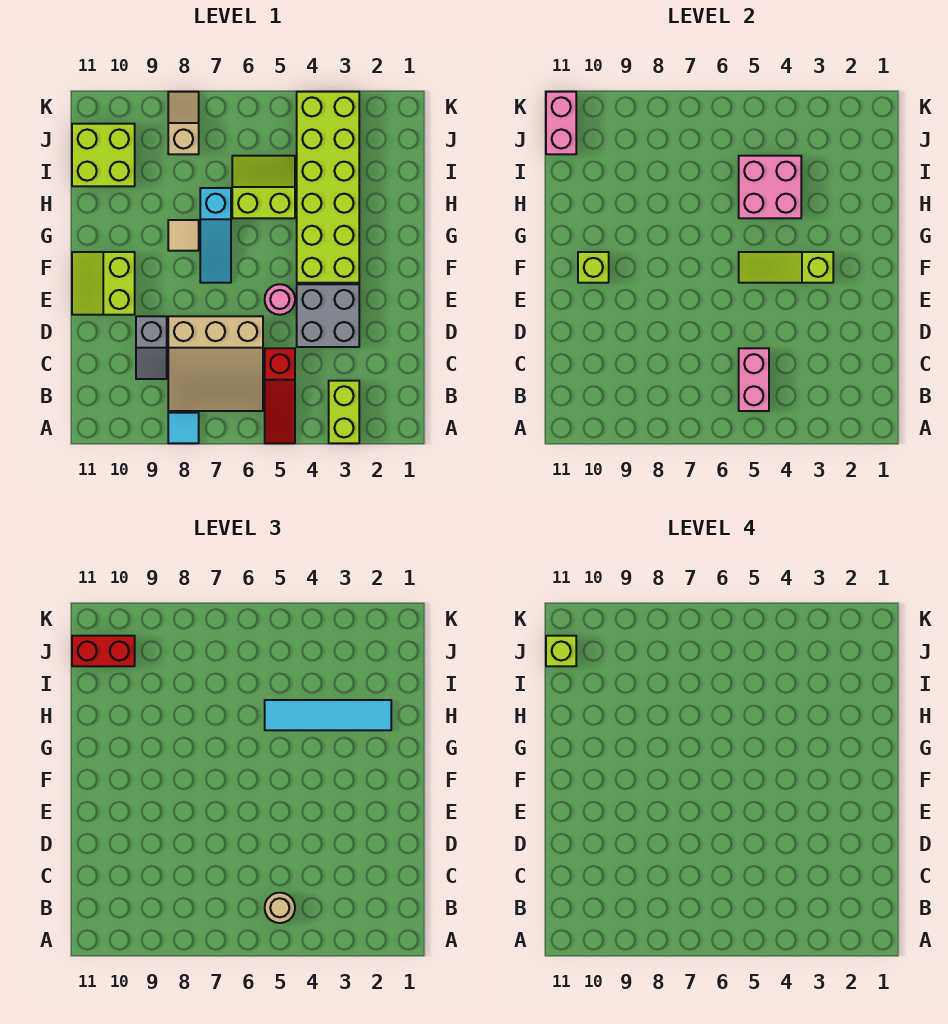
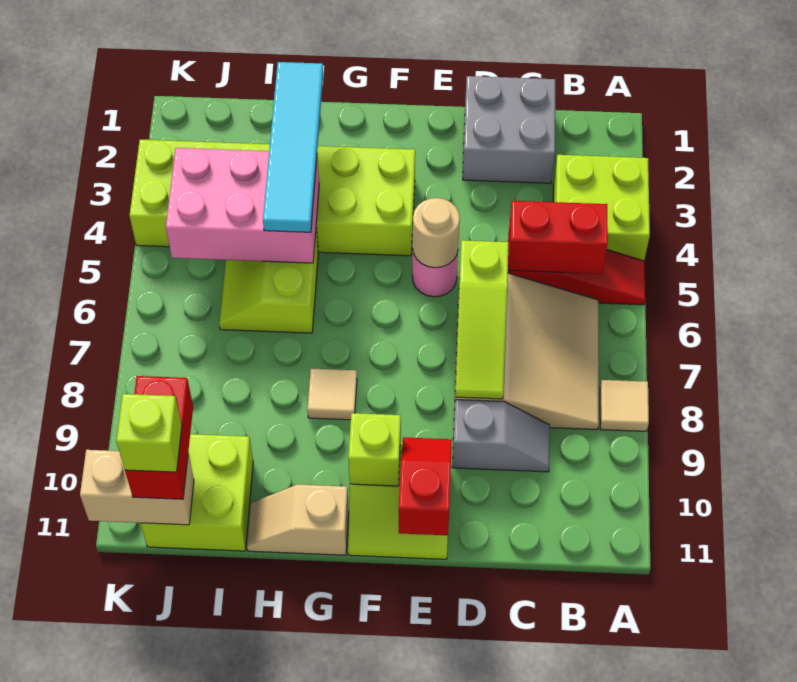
lime 1x2 brick [329,381,359,443] -> lime 2x2 brick [553,155,650,261]
cyan 1x1 tile [168,413,199,443] -> tan 1x1 tile [600,380,649,431]
pink 1x2 brick [739,348,769,411] -> red 1x2 brick [508,201,608,274]
tan 1x1 round brick [265,893,295,923] -> tan 1x1 round brick moved to [413,198,460,268]
grey 2x2 brick [297,284,359,347] -> grey 2x2 brick moved to [463,76,555,183]
none -> red 1x2 slope [399,437,452,535]
lime 1x3 slope [739,252,833,283] -> lime 1x3 slope moved to [455,240,508,399]
cyan 1x3 slope [200,188,231,283] -> none
pink 2x2 brick [739,156,801,218] -> pink 2x3 brick [166,148,319,263]
tan 1x2 slope [168,92,199,154] -> tan 1x2 slope moved to [247,484,349,555]
pink 1x2 brick [546,92,576,154] -> tan 1x2 brick [80,450,194,525]

